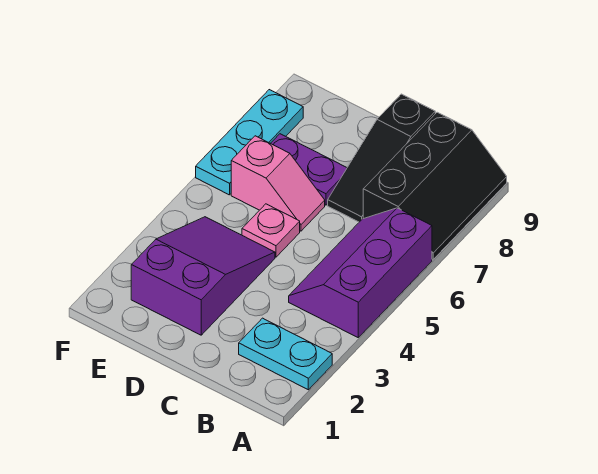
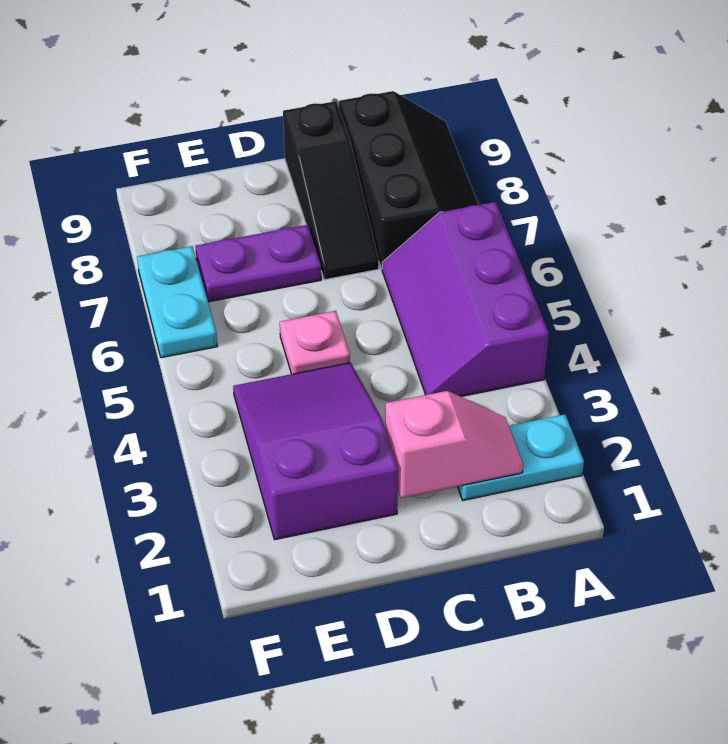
pink 1x2 slope [231,136,325,231] -> pink 1x2 slope moved to [385,391,523,498]
cyan 1x3 plate [196,90,303,195] -> cyan 1x2 plate [137,246,217,358]

